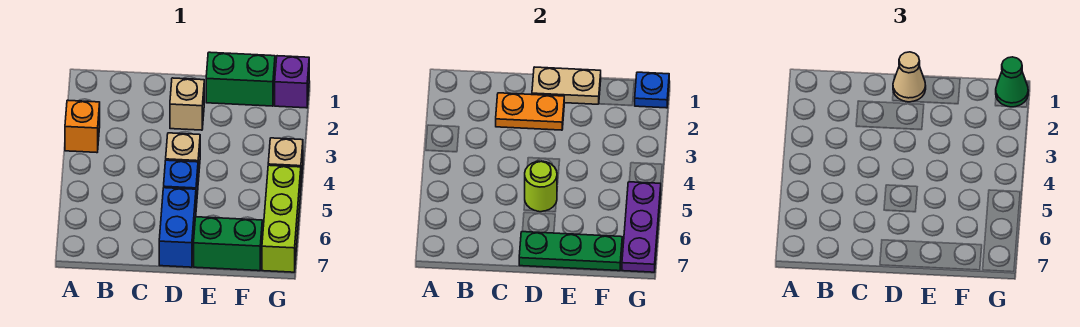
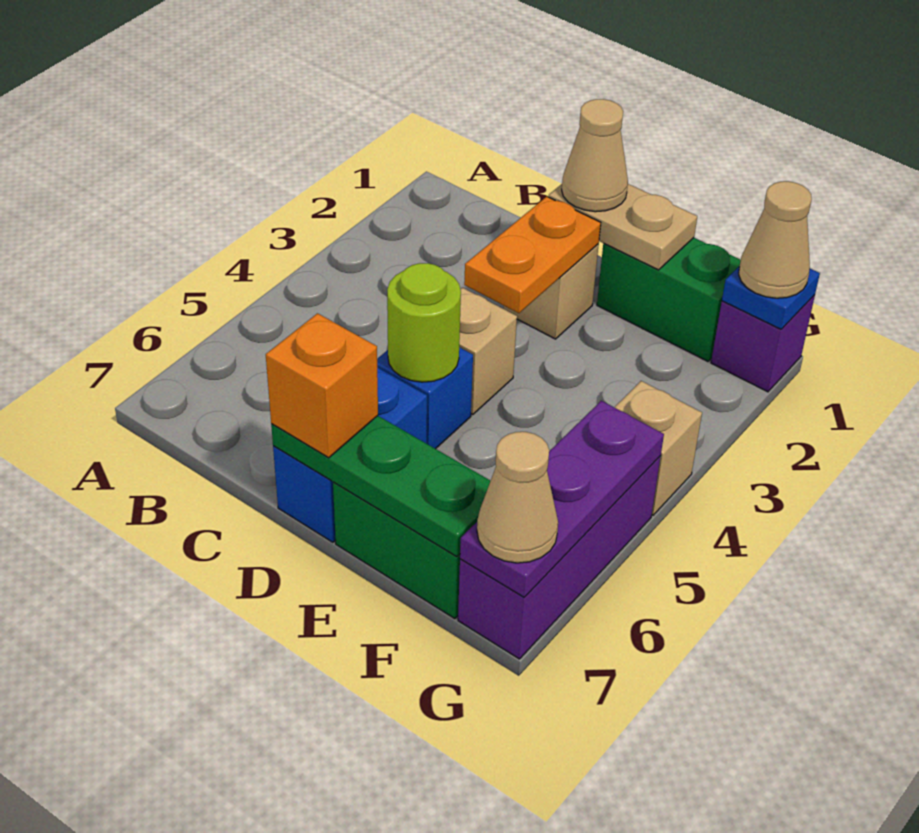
orange 1x1 brick [65,100,100,153] -> orange 1x1 brick moved to [266,313,378,458]
orange 1x2 plate [496,93,564,130] -> orange 1x2 plate turned to [464,197,601,313]
green 1x1 cone [996,57,1028,107] -> tan 1x1 cone [739,181,812,298]
lime 1x3 brick [262,165,301,272] -> purple 1x3 brick [458,456,661,659]
none -> tan 1x1 cone [477,432,558,563]

